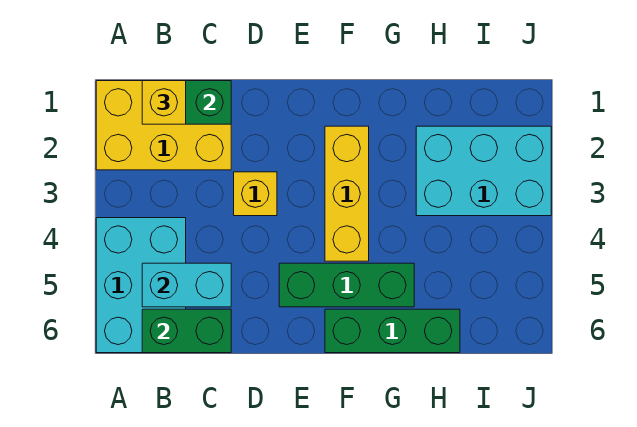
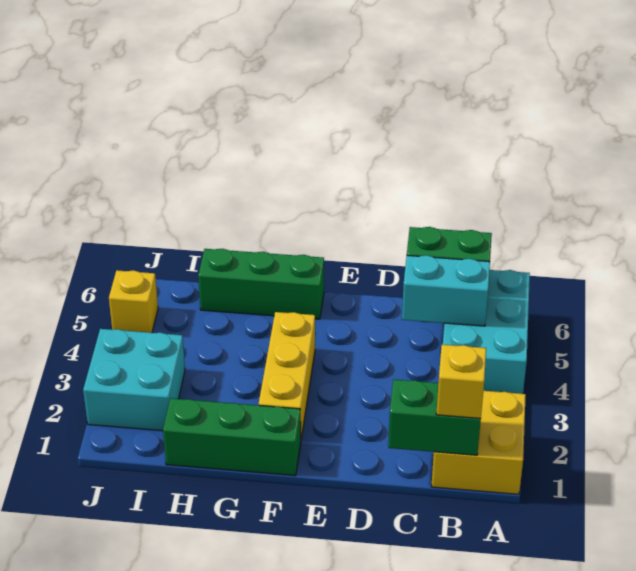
yellow 2x3 brick [96,81,231,170] -> yellow 2x2 brick [431,391,526,494]
yellow 1x1 brick [234,172,277,216] -> yellow 1x1 brick moved to [109,270,158,333]
green 1x3 brick [279,263,414,307] -> green 1x3 brick moved to [163,398,301,476]
cyan 2x3 brick [416,126,551,216] -> cyan 2x2 brick [83,329,185,431]

